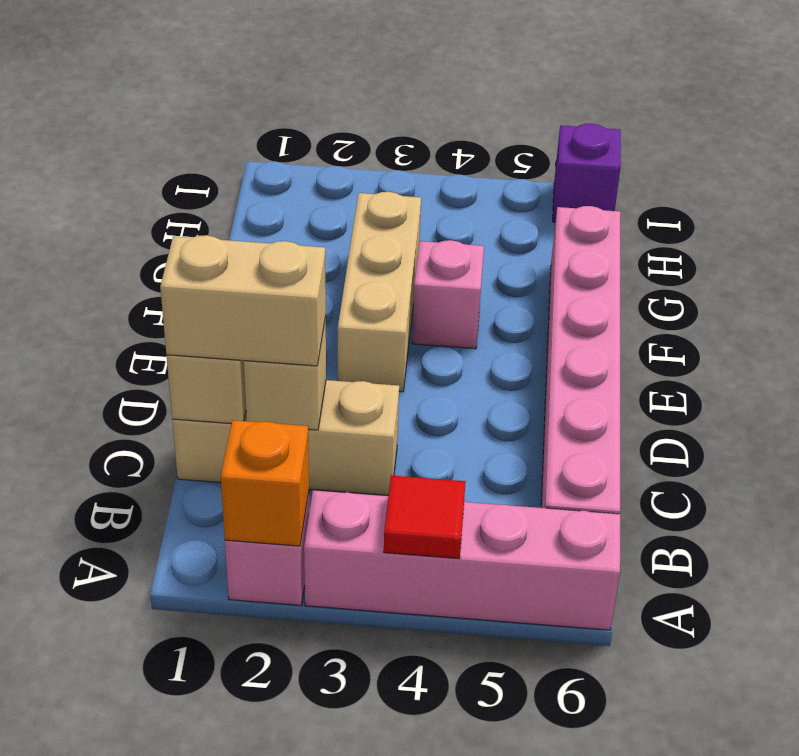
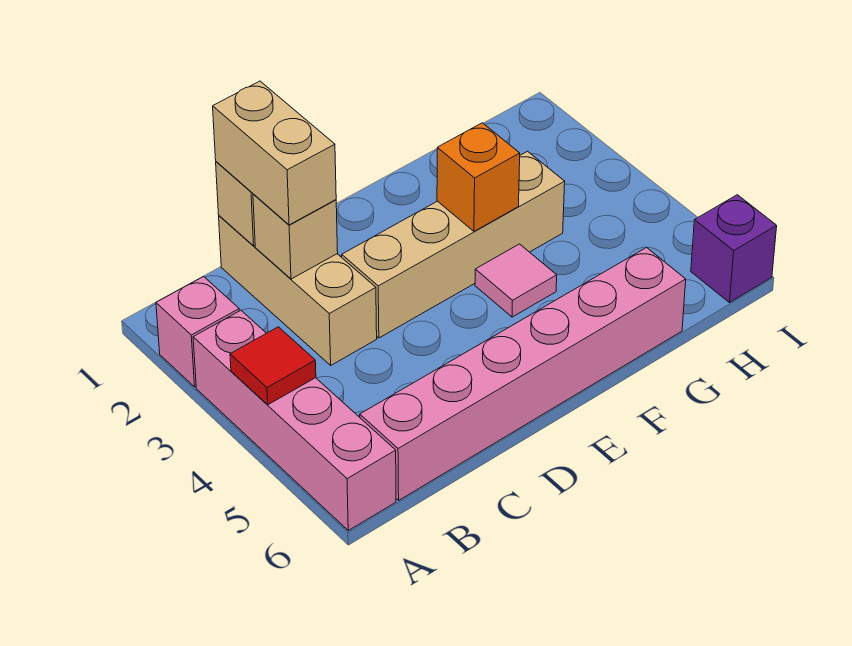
orange 1x1 brick [221,420,309,546] -> orange 1x1 brick moved to [437,123,520,231]
tan 1x3 brick [338,192,421,392] -> tan 1x4 brick [342,151,565,338]
pink 1x1 brick [412,240,484,349] -> pink 1x1 tile [475,244,557,317]

